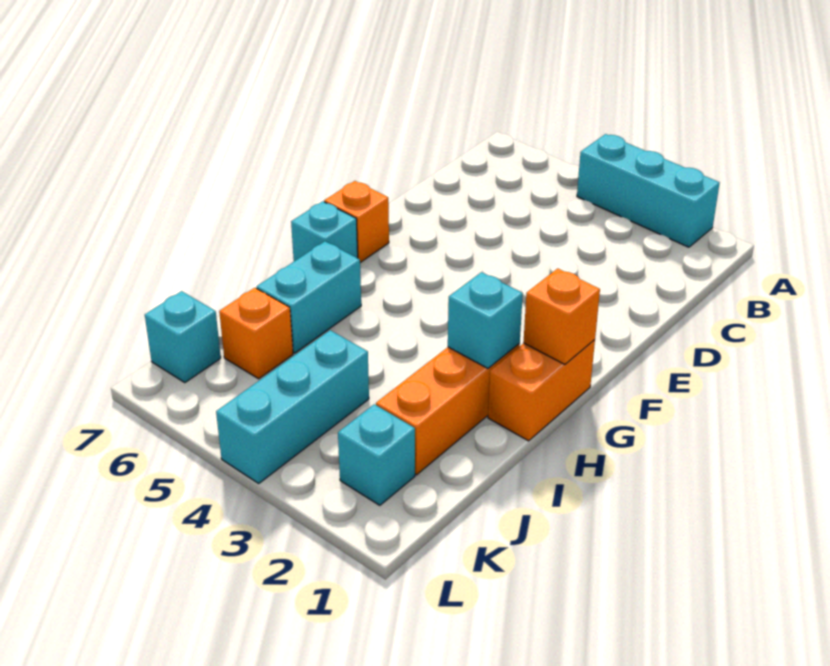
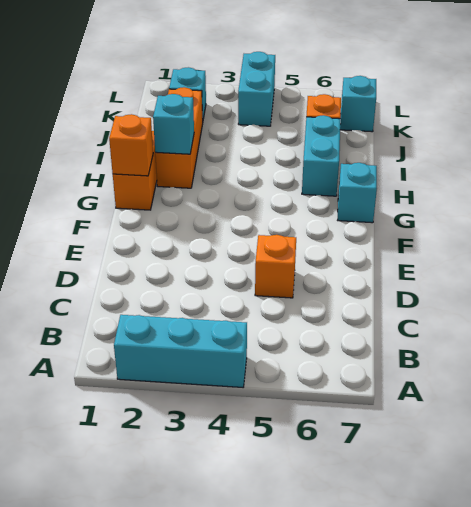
orange 1x1 brick [324,181,389,263] -> orange 1x1 brick moved to [255,235,296,298]
cyan 1x3 brick [216,330,369,483] -> cyan 1x2 brick [238,52,275,126]

